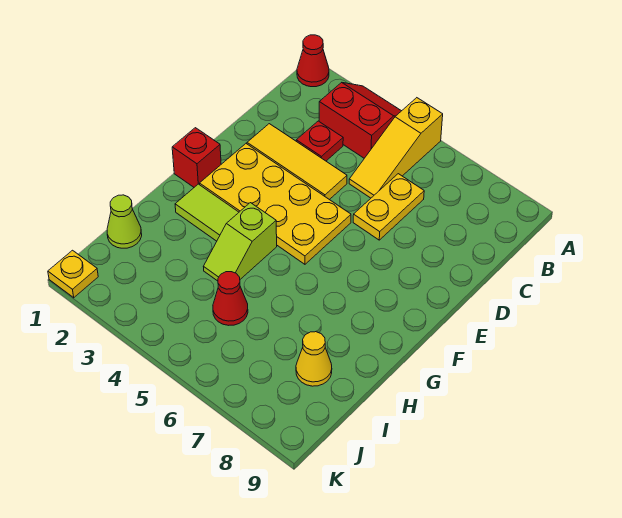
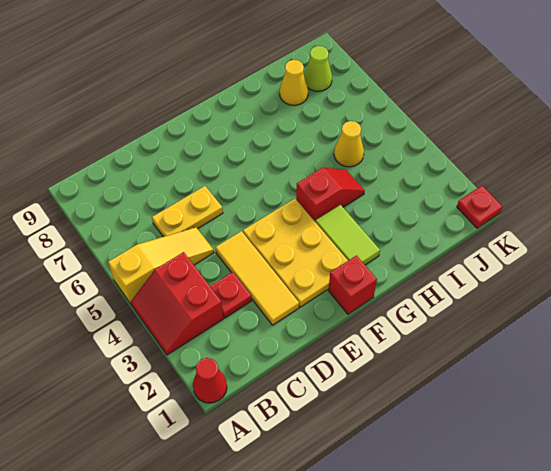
yellow 2x4 plate [200,144,351,264] -> yellow 2x3 plate [243,199,348,307]
lime 1x2 slope [204,203,277,281] -> red 1x2 slope [296,168,365,222]
lime 1x1 cone [107,195,142,248] -> lime 1x1 cone moved to [304,46,332,91]
red 1x1 cone [213,272,248,325] -> yellow 1x1 cone [334,121,364,167]
yellow 1x1 plate [48,250,98,298] -> red 1x1 plate [457,186,503,228]

